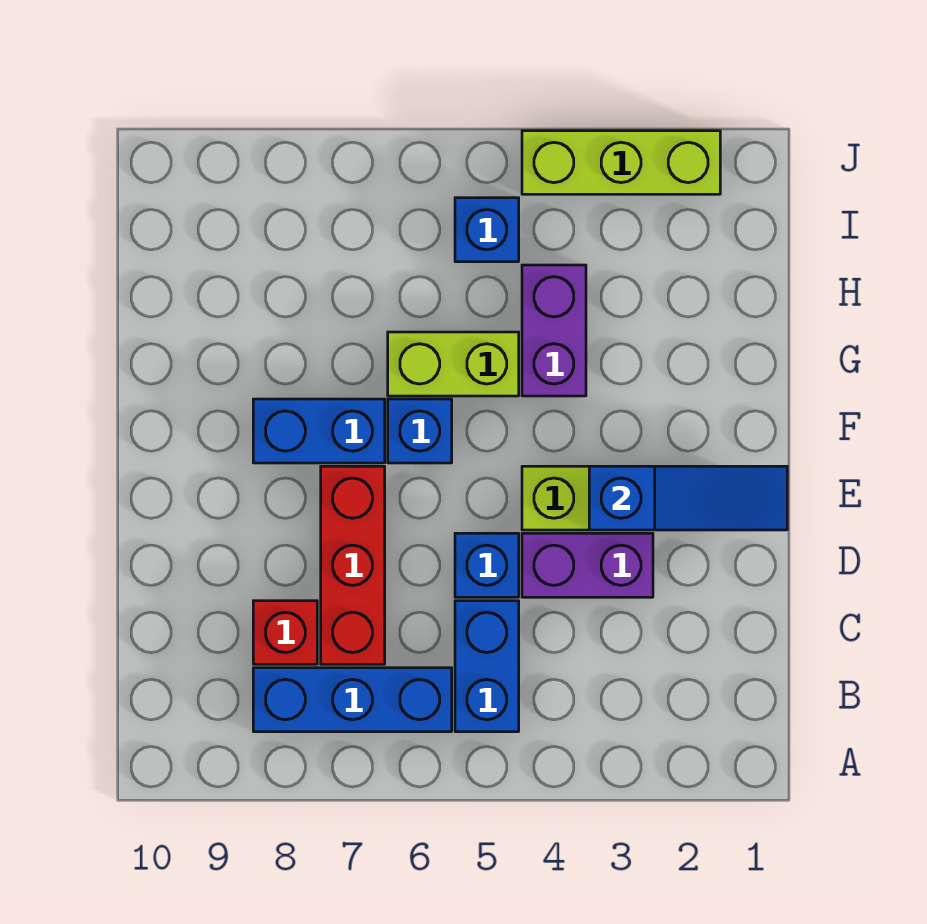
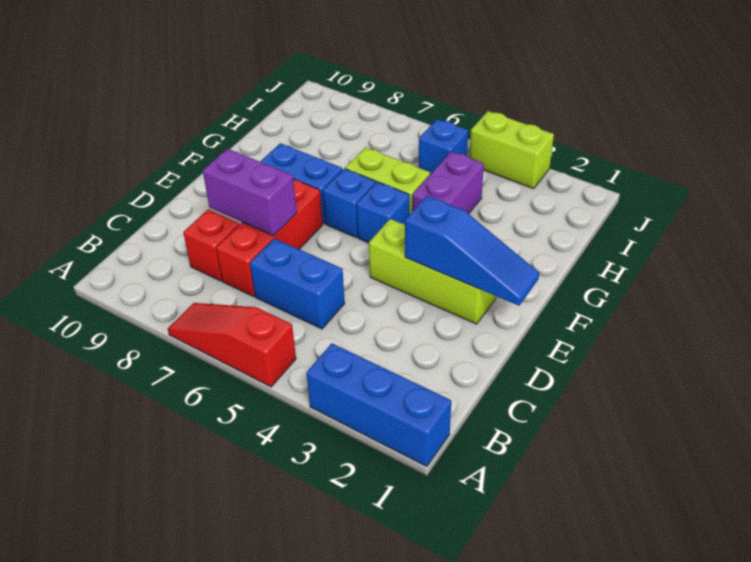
none -> red 1x3 slope [168,303,296,387]
blue 1x2 brick [455,601,519,732] -> blue 1x2 brick turned to [250,238,345,329]
blue 1x3 brick [253,668,452,732] -> blue 1x3 brick moved to [306,343,451,466]
purple 1x2 brick [522,533,653,597] -> purple 1x2 brick moved to [203,149,297,236]
blue 1x1 brick [455,533,519,597] -> blue 1x1 brick moved to [357,182,410,243]
lime 1x3 brick [522,131,720,194] -> lime 1x2 brick [469,111,554,189]

